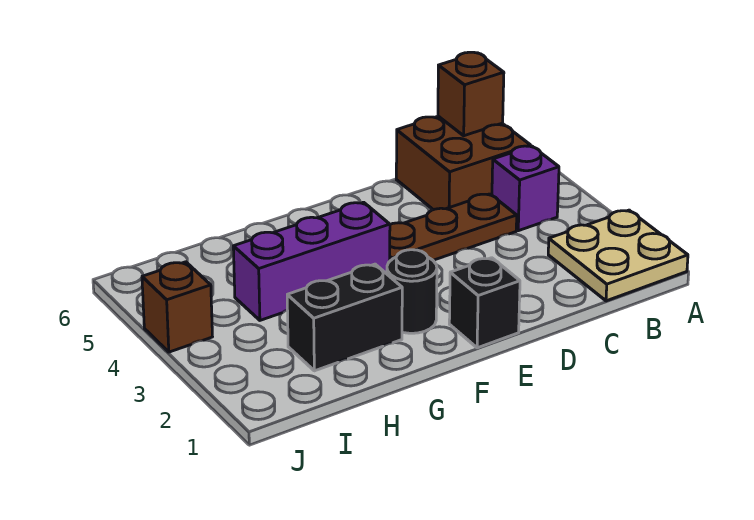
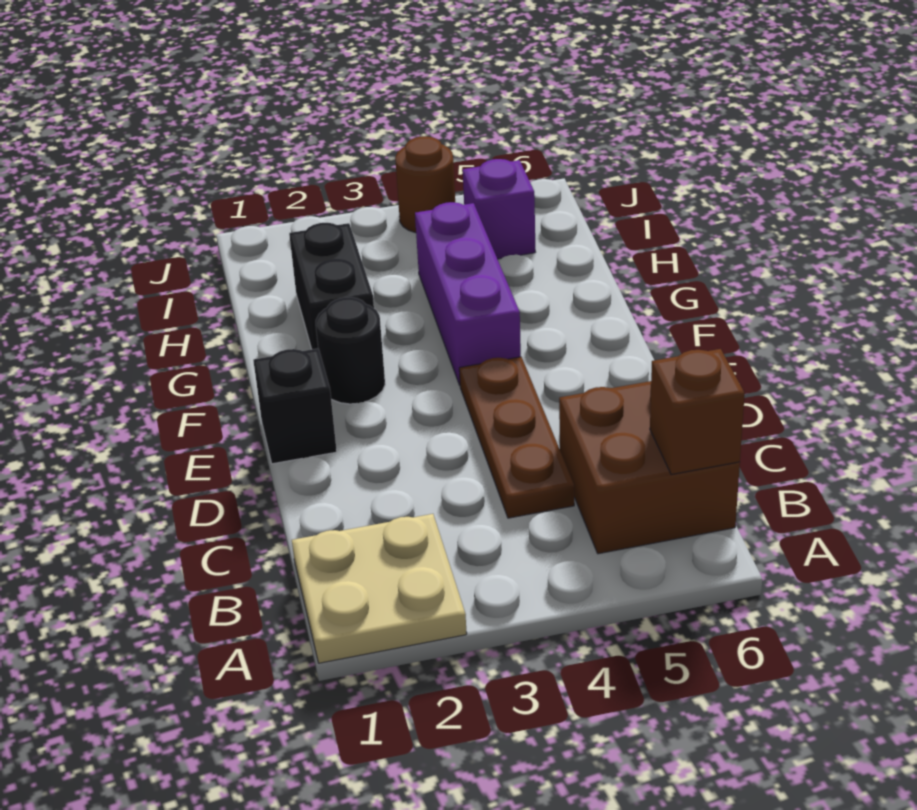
purple 1x1 brick [492,146,559,231] -> purple 1x1 brick moved to [463,159,535,259]
brown 1x1 brick [142,262,212,352] -> brown 1x1 round brick [395,136,455,233]

